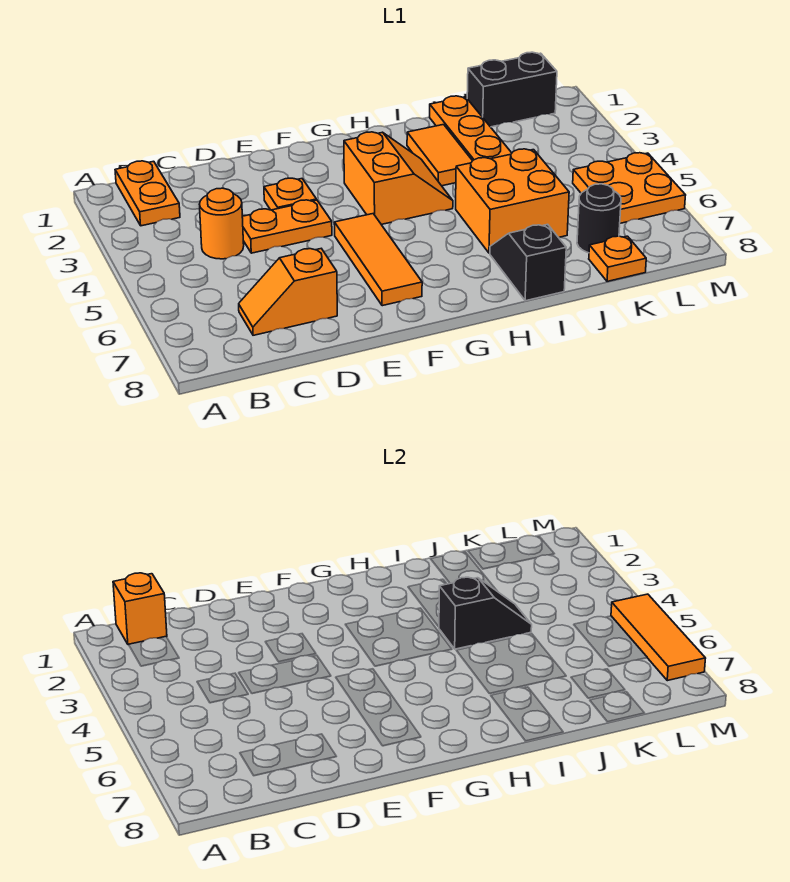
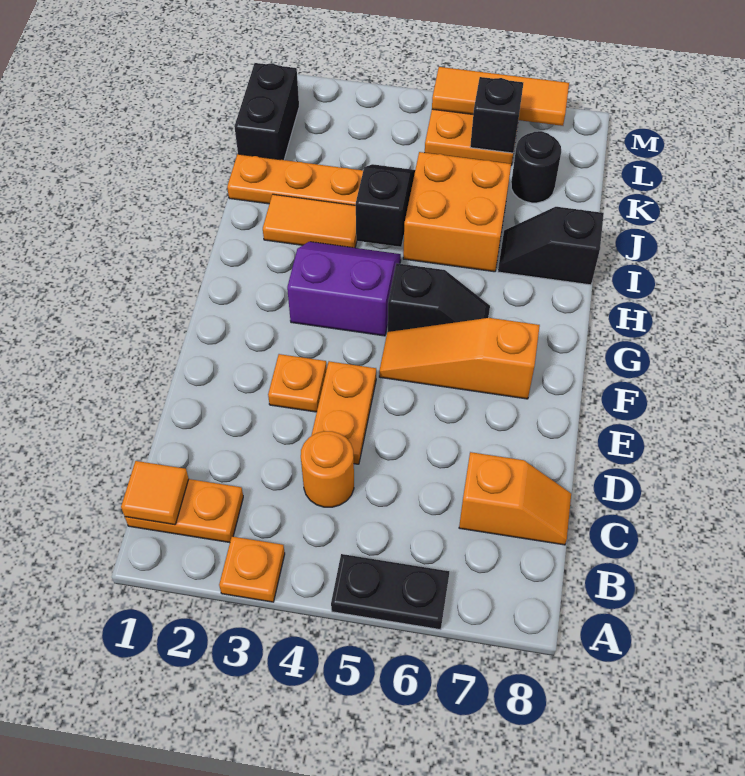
none -> black 1x2 plate [331,554,449,630]
orange 1x1 brick [113,573,167,645] -> orange 1x1 tile [121,461,189,525]
orange 1x2 slope [239,249,337,335] -> orange 1x2 slope turned to [459,452,571,545]
orange 1x3 tile [334,214,422,306] -> orange 1x3 slope [379,318,540,399]
orange 2x2 slope [344,132,453,224] -> purple 2x2 slope [287,242,401,336]
none -> black 1x2 slope [388,263,490,332]
orange 1x1 plate [589,236,646,281] -> orange 1x1 plate moved to [219,537,285,602]
none -> black 1x1 brick [470,77,523,153]

